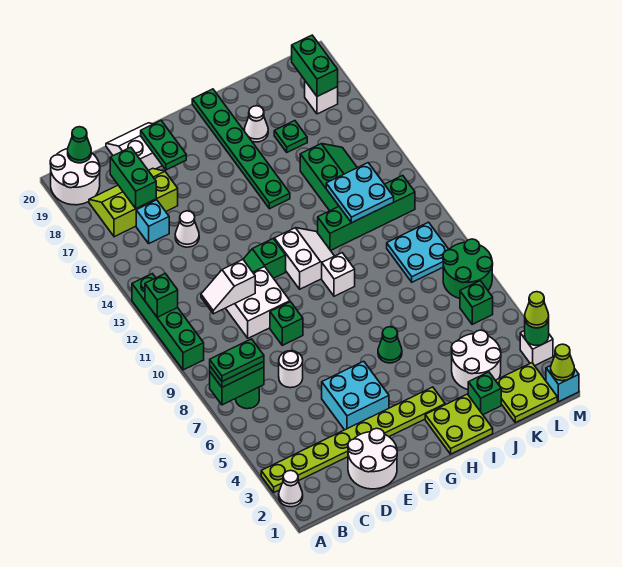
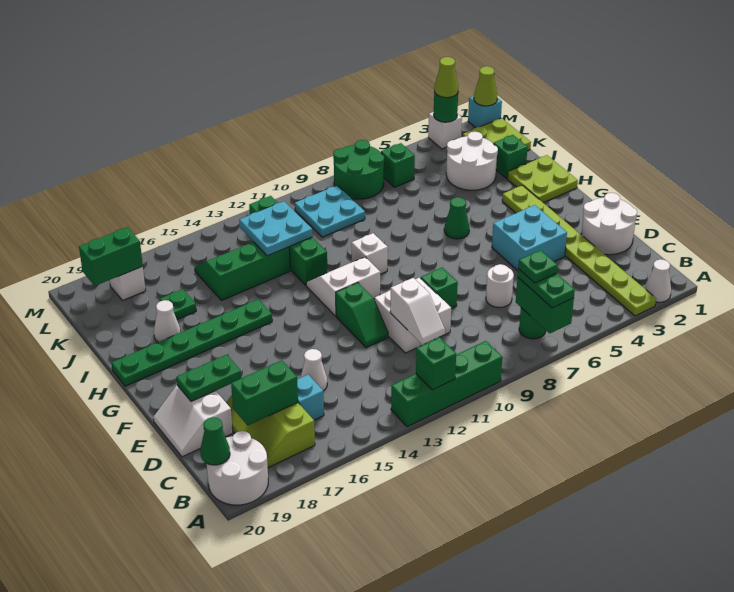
green 1x2 plate [210,339,264,381] -> green 1x1 plate [518,250,557,283]

